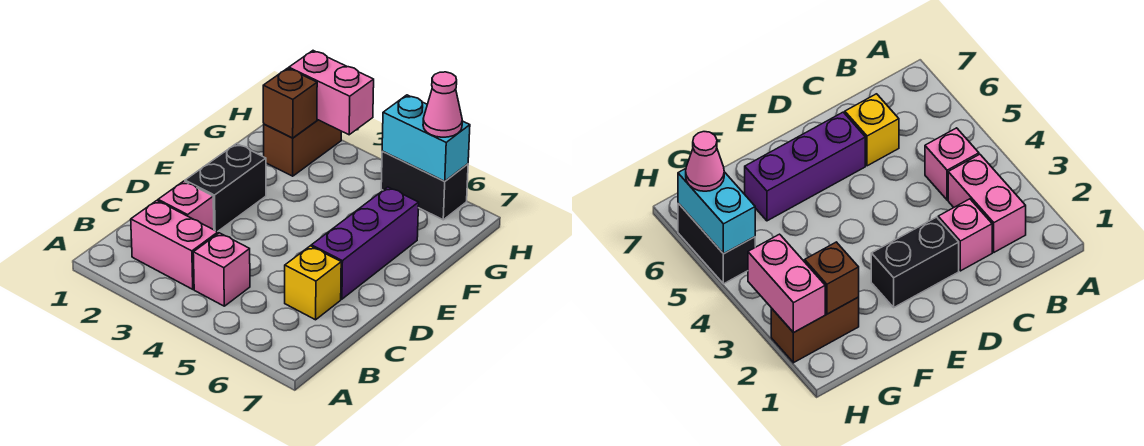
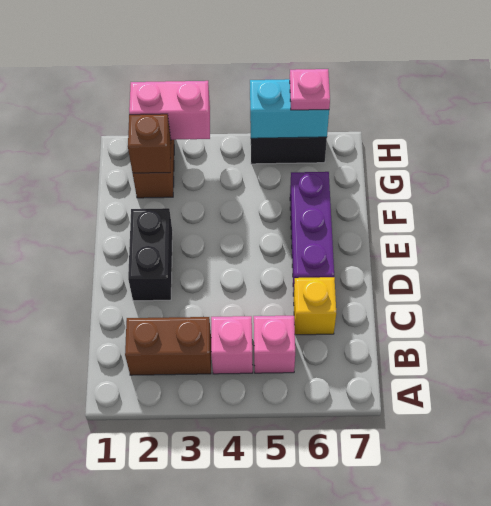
pink 1x2 brick [131,200,218,289] -> brown 1x2 brick [125,317,211,375]
pink 1x1 brick [158,181,214,230] -> pink 1x1 brick moved to [254,316,295,373]
pink 1x1 cone [423,72,462,137] -> pink 1x1 plate [290,69,330,110]

